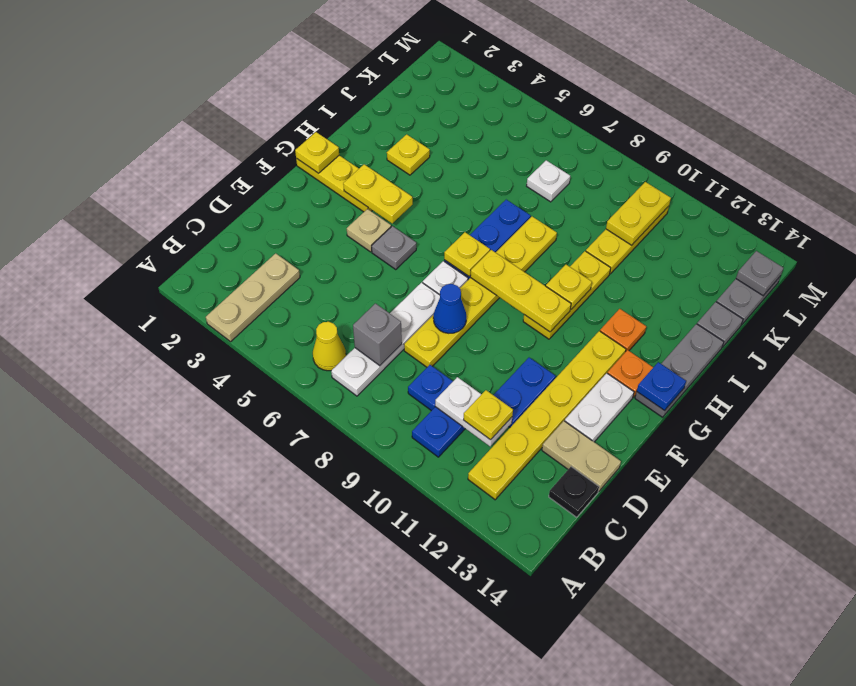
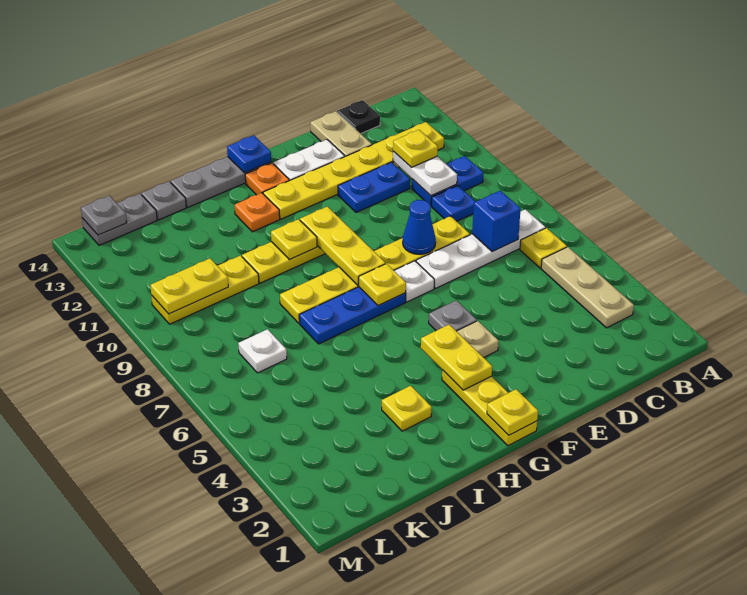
tan 1x3 plate [206,253,300,342] -> tan 1x3 plate turned to [541,247,634,328]
yellow 1x1 cone [313,322,346,371] -> yellow 1x1 plate [520,228,567,268]
grey 1x1 brick [353,303,402,366] -> blue 1x1 brick [472,191,521,252]

